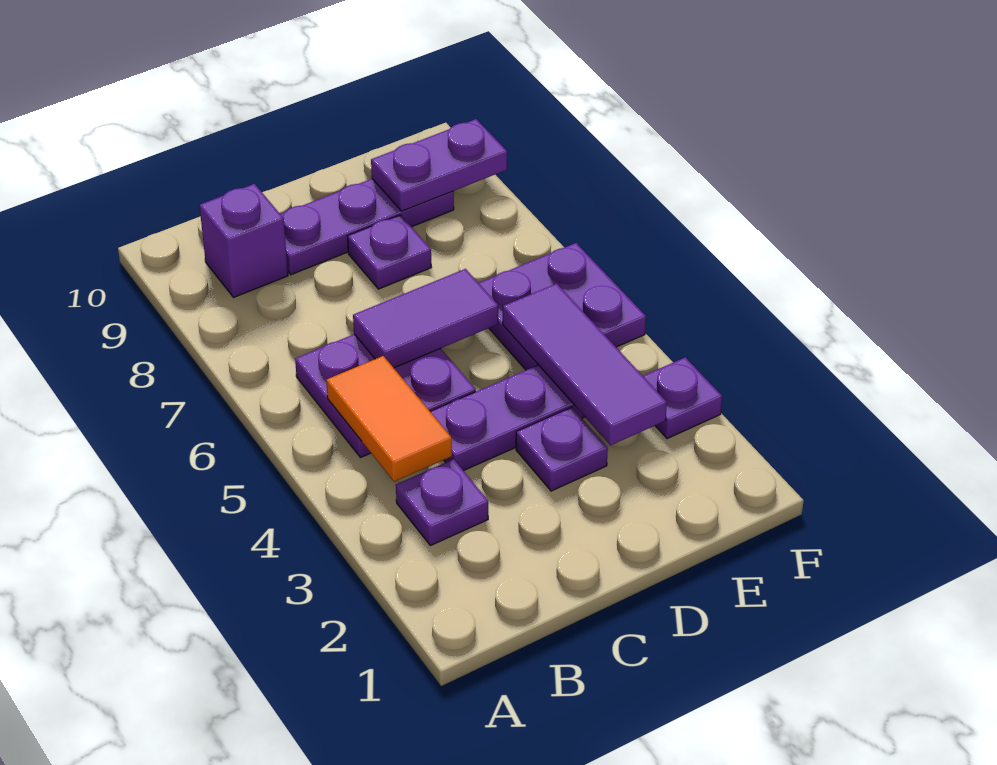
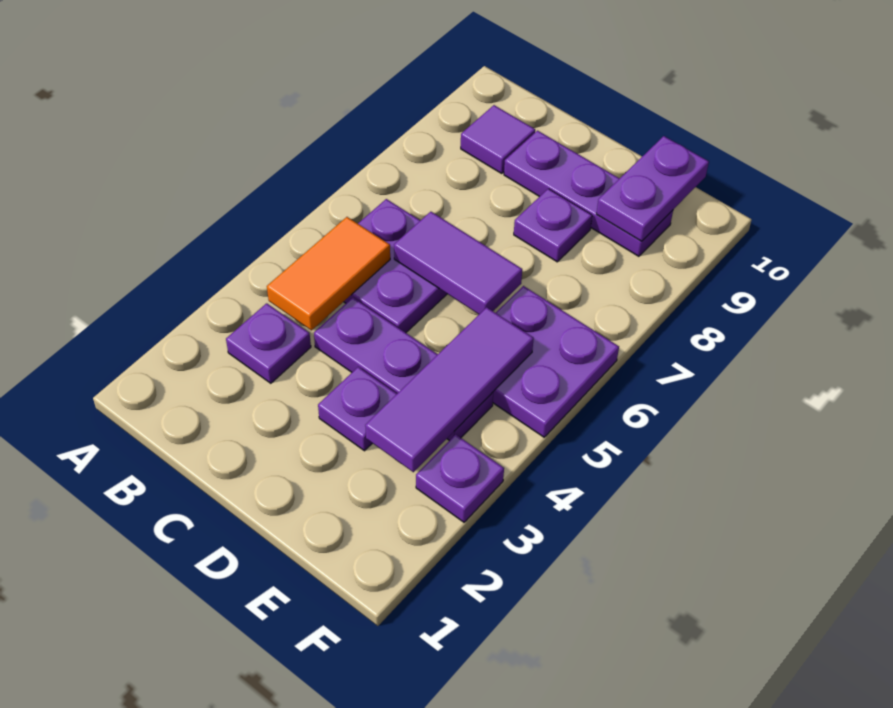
purple 1x1 brick [199,184,288,297] -> purple 1x1 tile [461,105,535,173]
purple 1x2 plate [371,119,507,211] -> purple 1x2 plate turned to [596,136,709,241]

